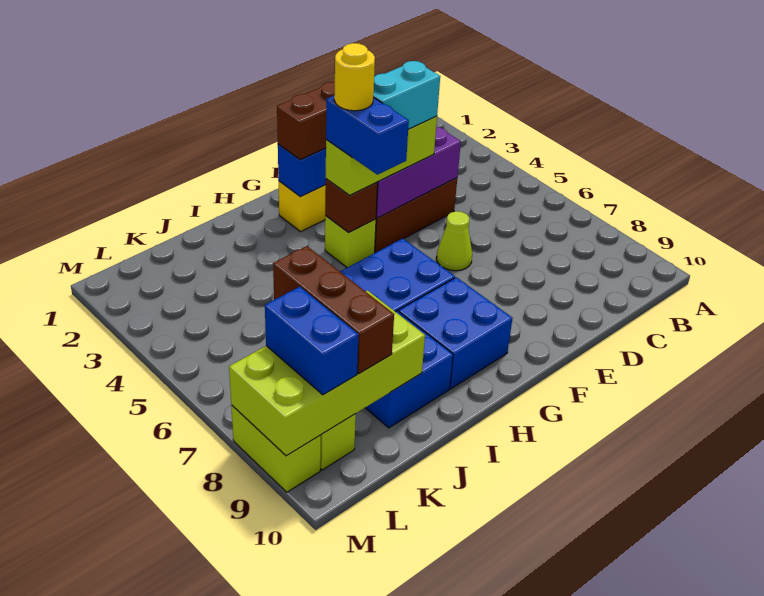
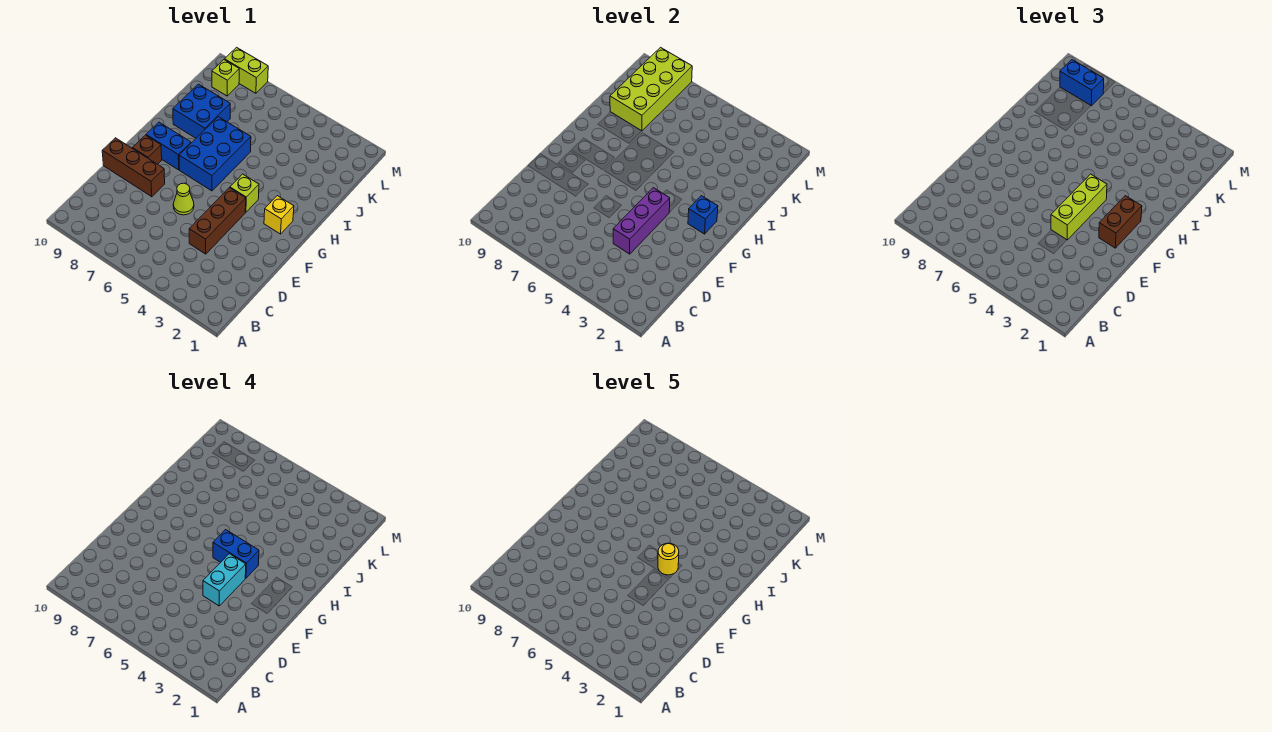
brown 1x1 brick [325,179,378,233] -> brown 1x1 brick moved to [133,135,162,164]
blue 2x2 brick [399,277,512,389] -> blue 1x2 brick [146,122,191,170]
brown 1x3 brick [273,246,394,373] -> brown 1x3 brick moved to [102,138,165,197]

